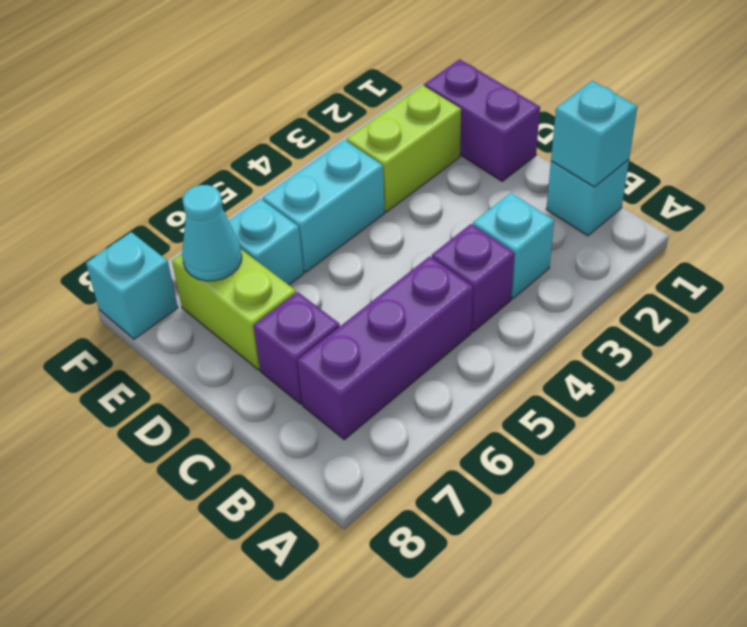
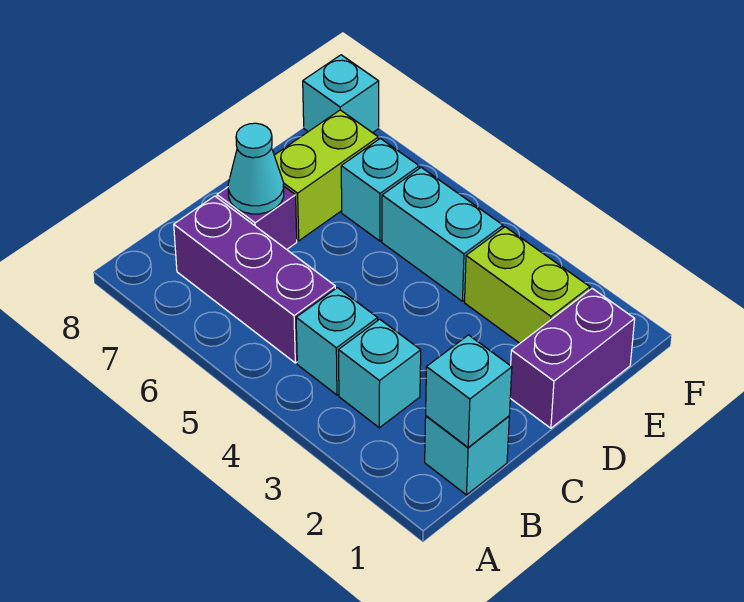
purple 1x1 brick [432,224,514,332] -> cyan 1x1 brick [296,288,378,395]
cyan 1x1 cone [182,185,242,281] -> cyan 1x1 cone moved to [228,123,284,214]

